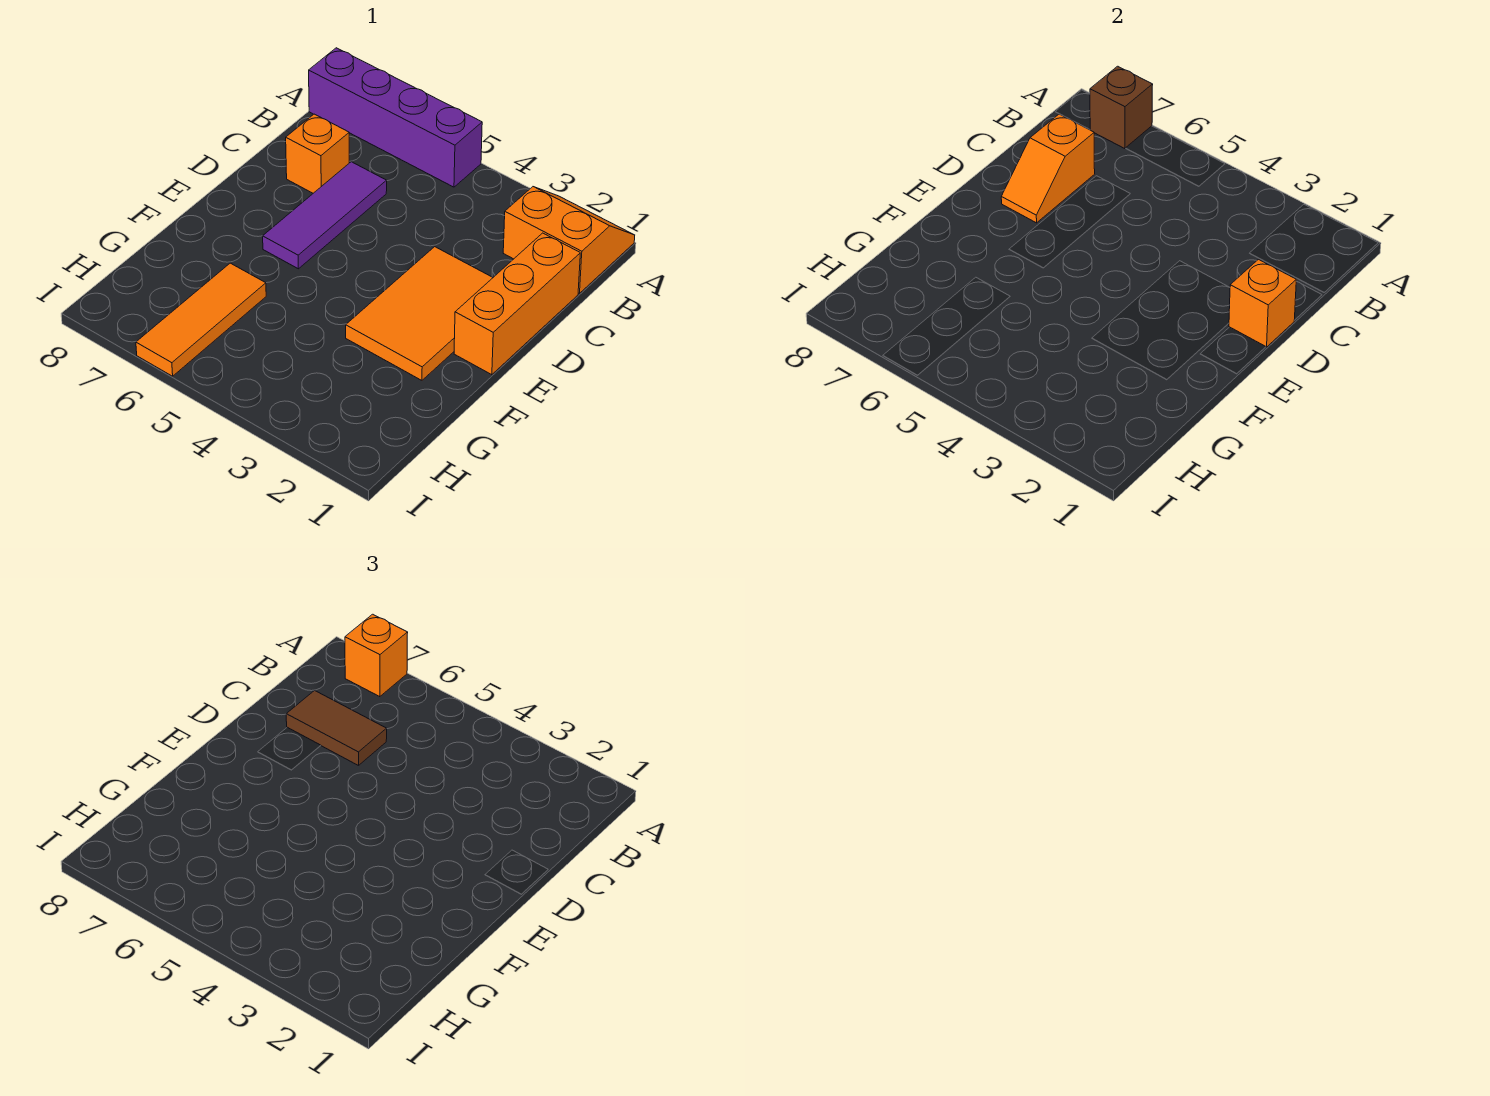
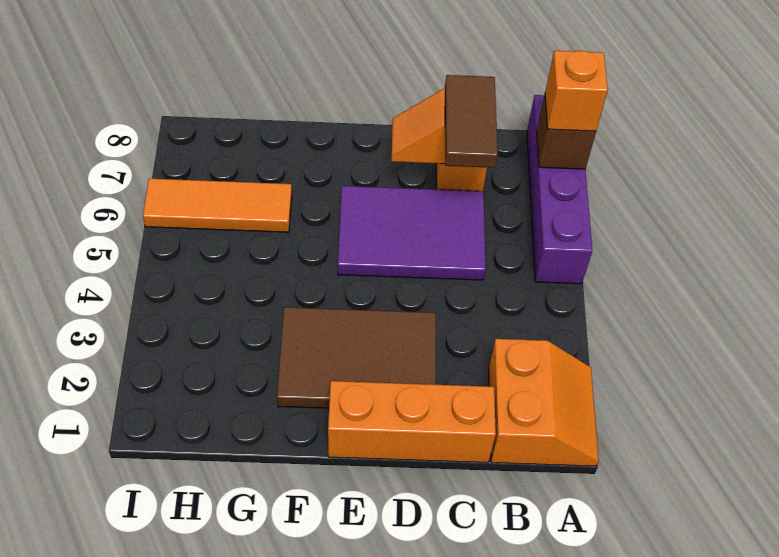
purple 1x3 tile [263,162,387,269] -> purple 2x3 tile [338,186,486,280]
orange 1x1 brick [1229,259,1296,347] -> none
orange 2x3 tile [346,247,493,380] -> brown 2x3 tile [277,307,436,408]

